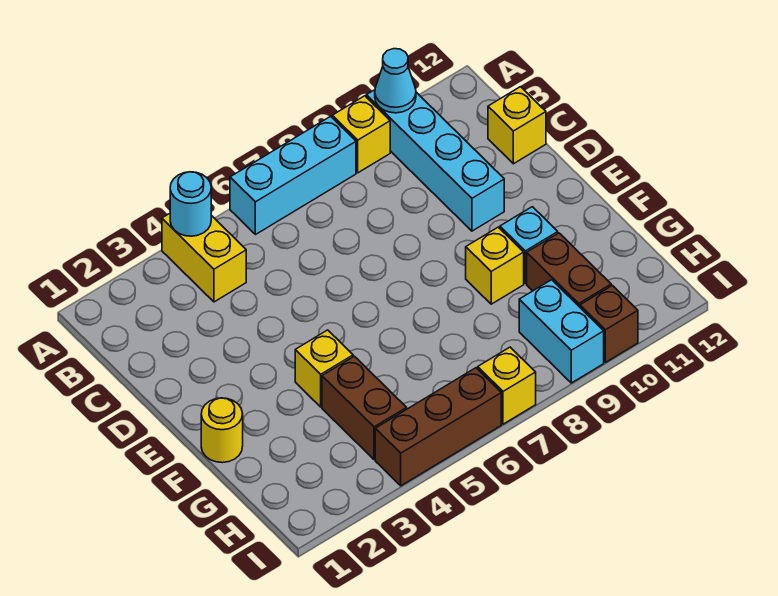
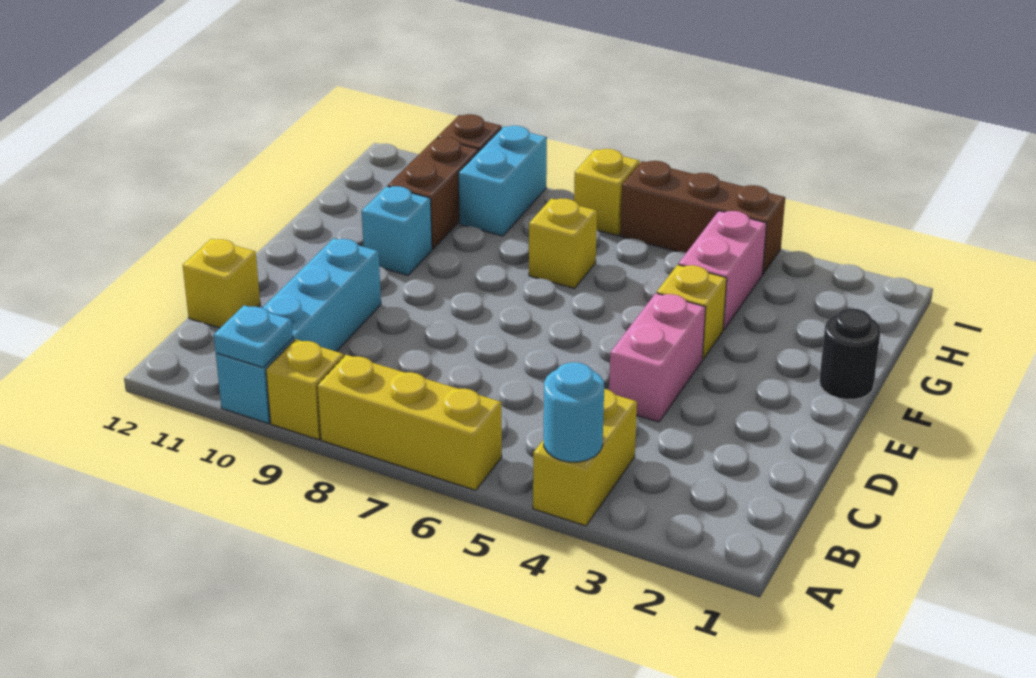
cyan 1x3 brick [230,116,356,235] -> yellow 1x3 brick [317,355,502,490]
cyan 1x1 cone [375,49,416,113] -> cyan 1x1 plate [214,305,293,368]
none -> pink 1x2 brick [609,293,706,422]
yellow 1x1 round brick [201,398,243,463] -> black 1x1 round brick [819,308,881,400]
yellow 1x1 brick [466,227,524,304] -> yellow 1x1 brick moved to [529,198,597,288]
brown 1x2 brick [322,356,407,460] -> pink 1x2 brick [678,211,767,330]

